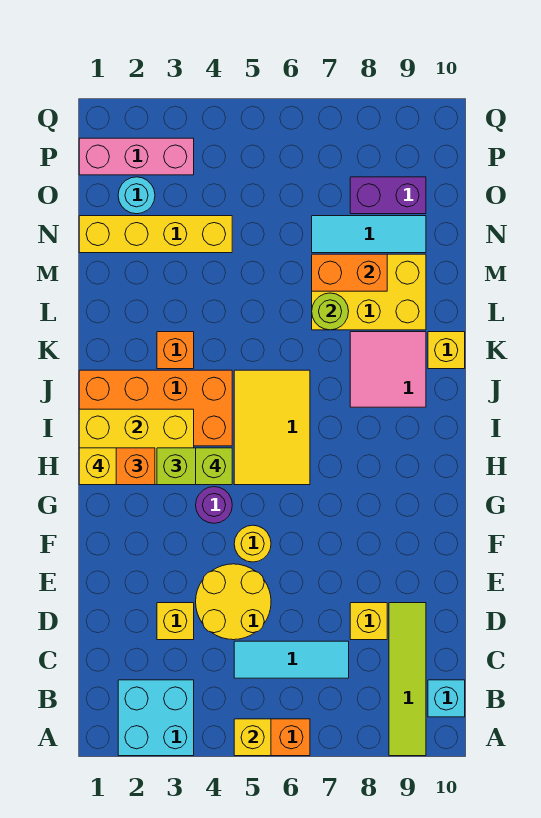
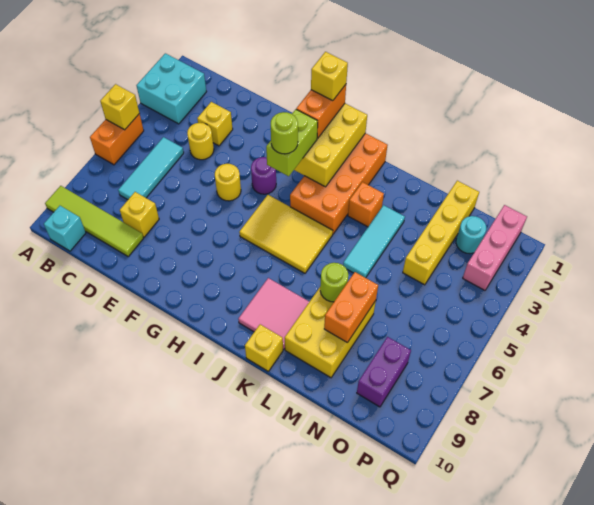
yellow 2x2 round brick [196,564,271,640] -> yellow 1x1 round brick [187,123,214,160]
lime 1x1 brick [196,448,232,485] -> lime 1x1 round brick [271,112,298,154]
cyan 1x3 tile [312,216,426,253] -> cyan 1x3 tile moved to [343,205,405,278]

